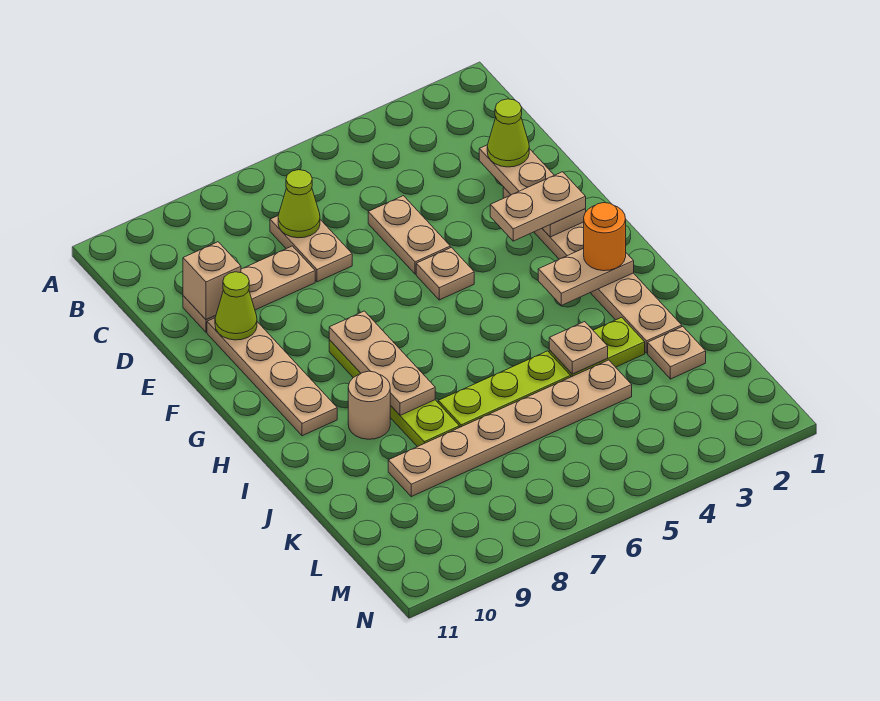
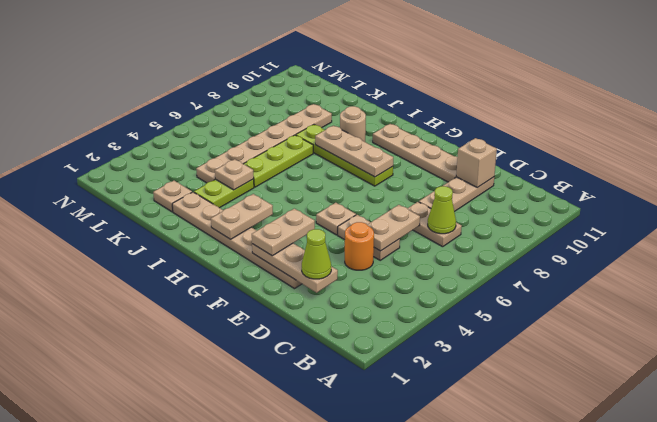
none -> tan 1x2 plate [367,205,420,251]
lime 1x1 cone [215,272,257,340] -> none
orange 1x1 round brick [584,203,626,271] -> orange 1x1 round brick moved to [345,222,374,270]

